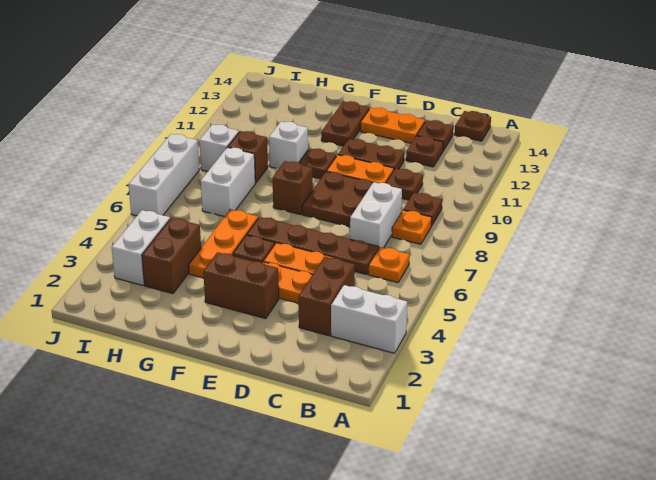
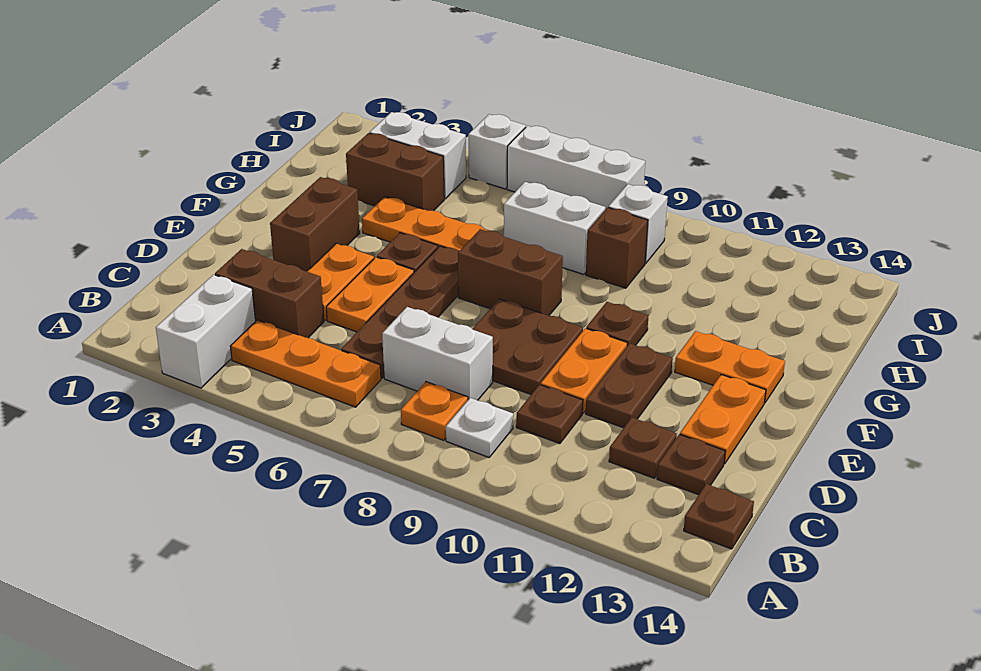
orange 1x1 plate [369,247,410,283] -> orange 1x3 plate [230,320,381,407]
brown 1x1 plate [403,193,442,226] -> white 1x1 plate [446,398,513,457]
brown 1x1 brick [273,161,313,215] -> brown 1x2 brick [458,229,563,316]
brown 1x2 plate [321,101,369,146] -> orange 1x2 plate [675,331,785,403]
white 1x1 brick [269,122,308,169] -> white 1x1 brick moved to [468,114,526,189]

